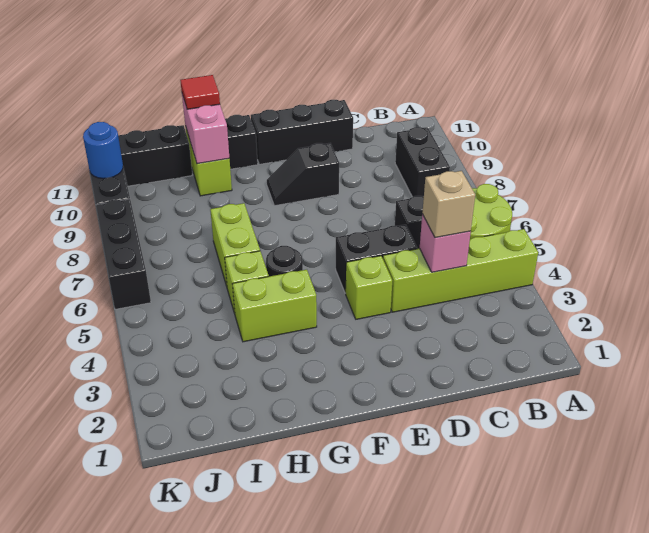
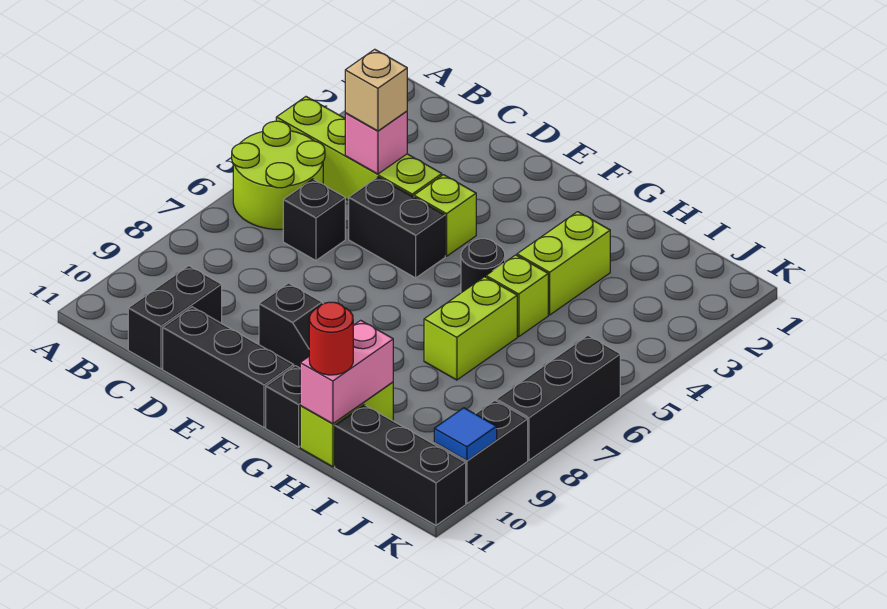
black 1x2 brick [395,127,450,197] -> black 1x2 brick moved to [128,266,222,369]
lime 1x2 brick [233,270,317,342] -> lime 1x2 brick turned to [517,212,610,315]
red 1x1 tile [180,75,220,109] -> red 1x1 round brick [309,302,353,375]
blue 1x1 round brick [83,122,123,179] -> blue 1x1 tile [434,408,497,461]

